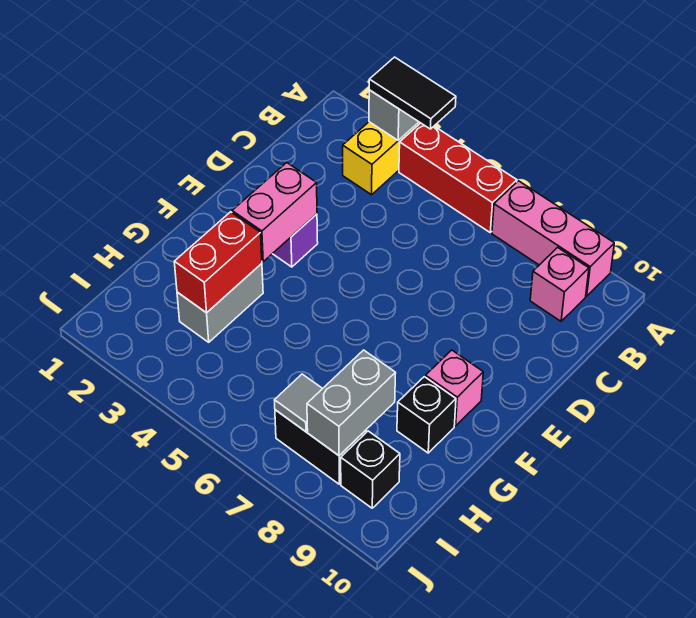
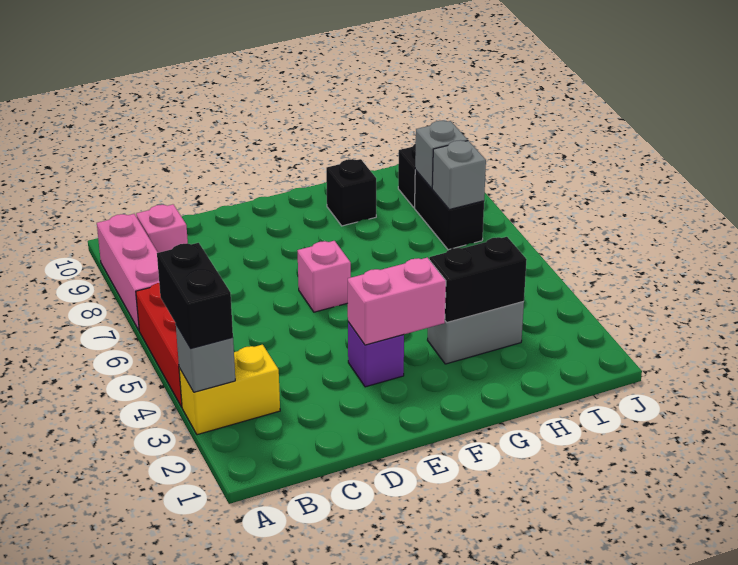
black 1x2 tile [369,57,456,129] -> black 1x2 brick [157,243,233,348]
pink 1x1 brick [426,350,483,426] -> pink 1x1 brick moved to [298,241,351,312]
red 1x2 brick [174,212,262,313] -> black 1x2 brick [429,237,527,323]
grey 1x2 brick [307,350,396,456] -> grey 1x1 brick [415,121,468,189]
grey 1x1 tile [275,374,323,432] -> grey 1x1 brick [432,140,486,210]

